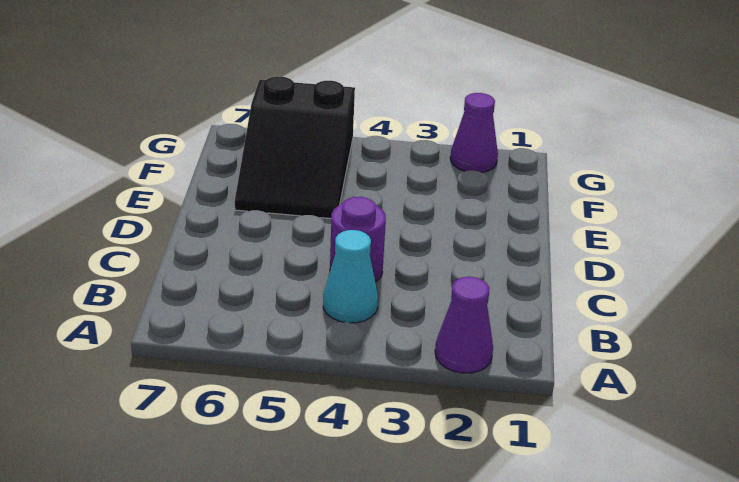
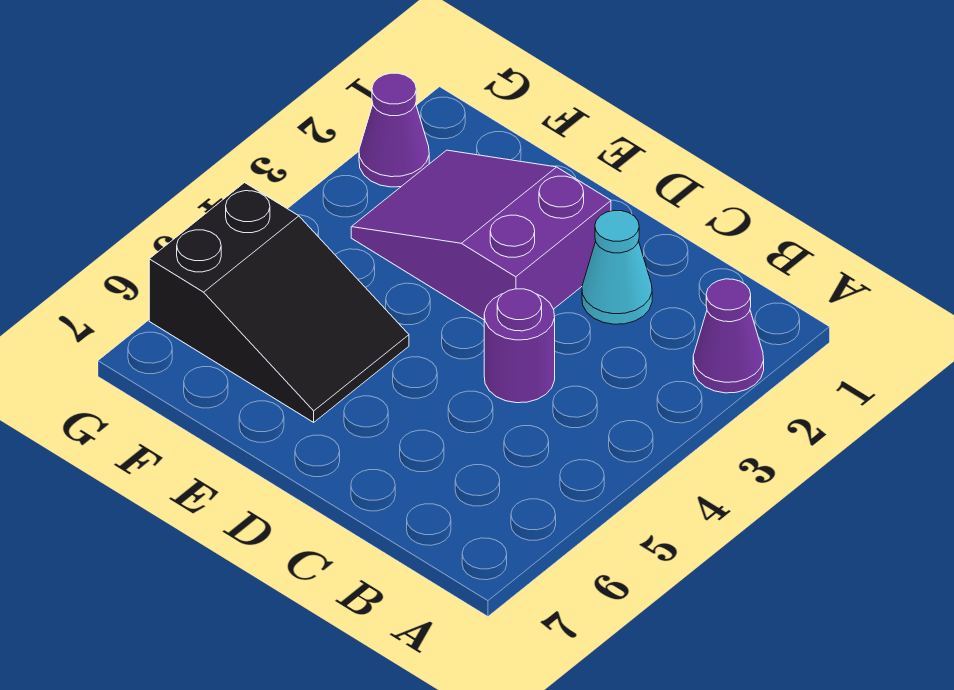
cyan 1x1 cone [323,230,378,323] -> cyan 1x1 cone moved to [582,211,652,324]
none -> purple 2x3 slope [351,150,611,320]

